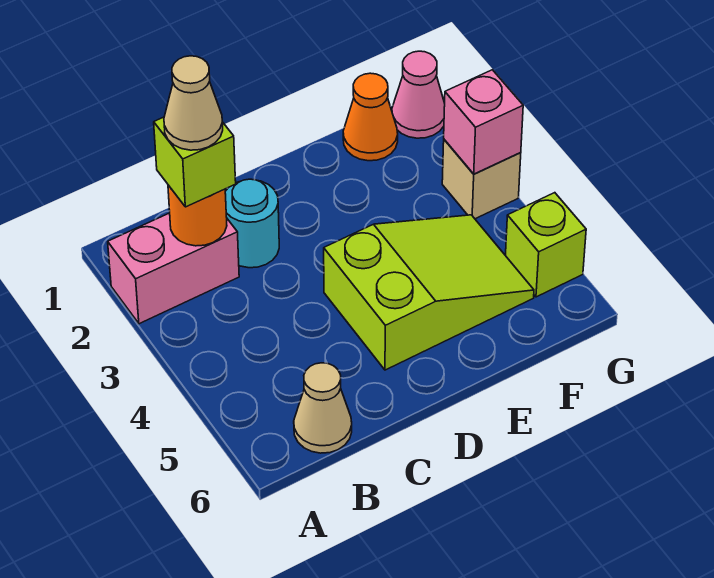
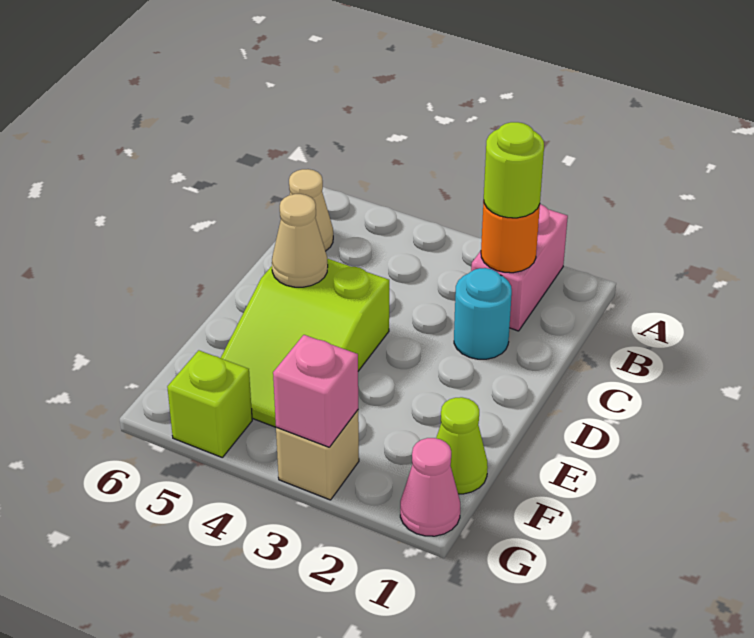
lime 1x1 brick [154,117,236,207] -> lime 1x1 round brick [484,122,544,218]
tan 1x1 cone [164,56,223,150] -> tan 1x1 cone moved to [272,194,328,287]
orange 1x1 cone [343,73,398,161] -> lime 1x1 cone [436,397,488,494]

